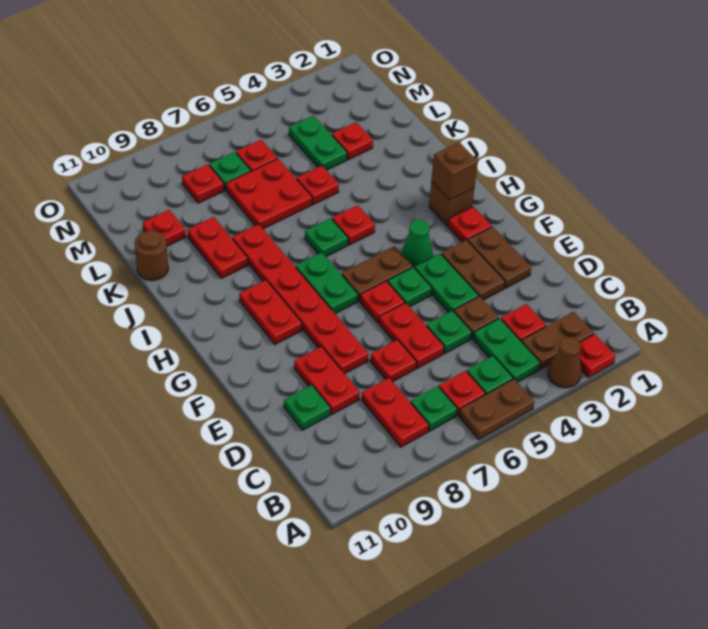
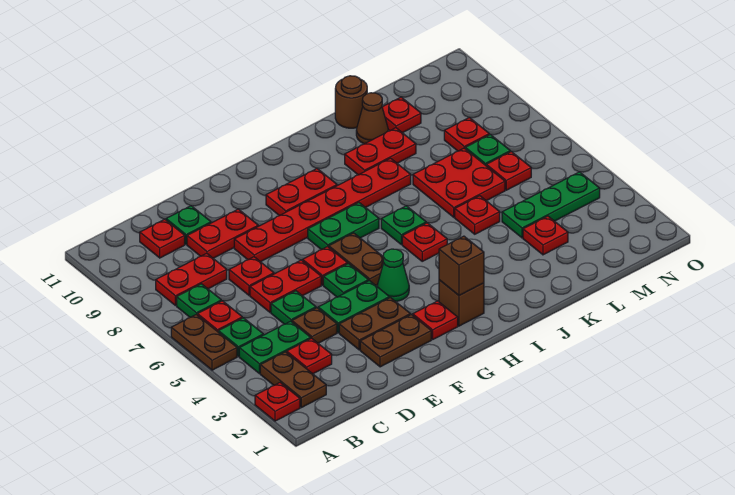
brown 1x1 cone [548,337,581,388] -> brown 1x1 cone moved to [356,93,388,144]
none -> red 1x1 plate [140,219,185,258]
green 1x2 plate [289,116,347,170] -> green 1x3 plate [502,172,600,238]

